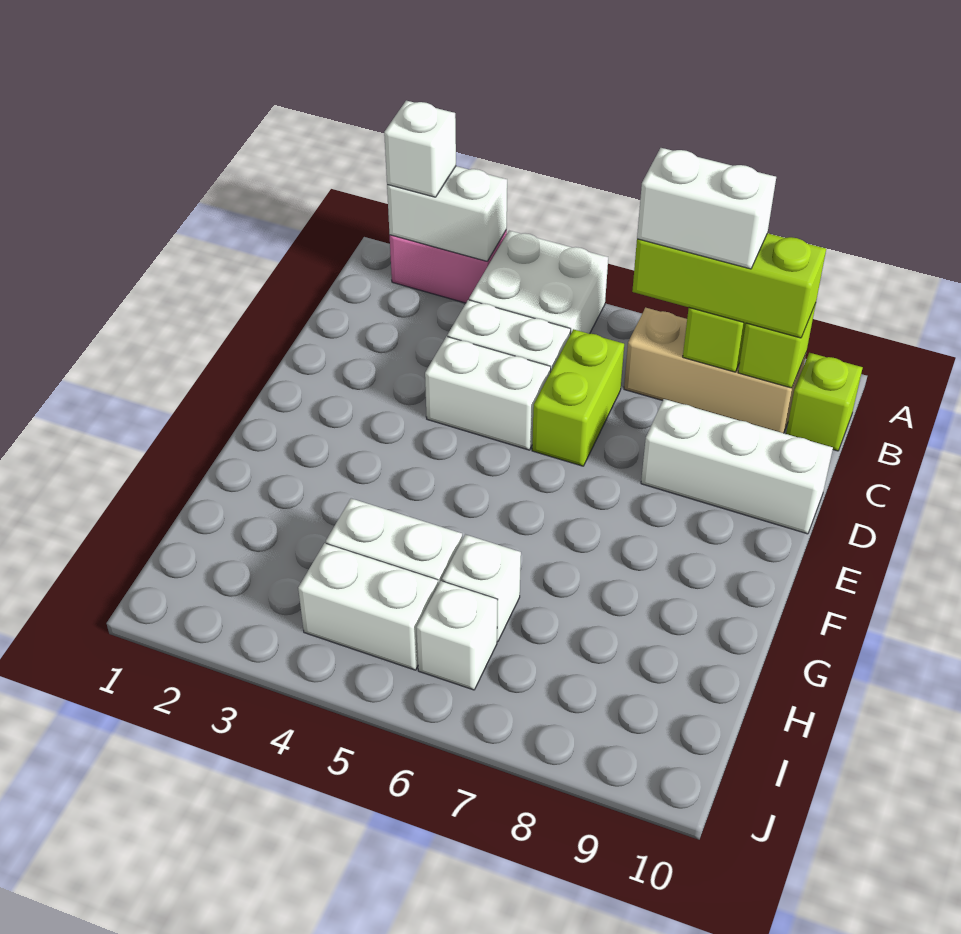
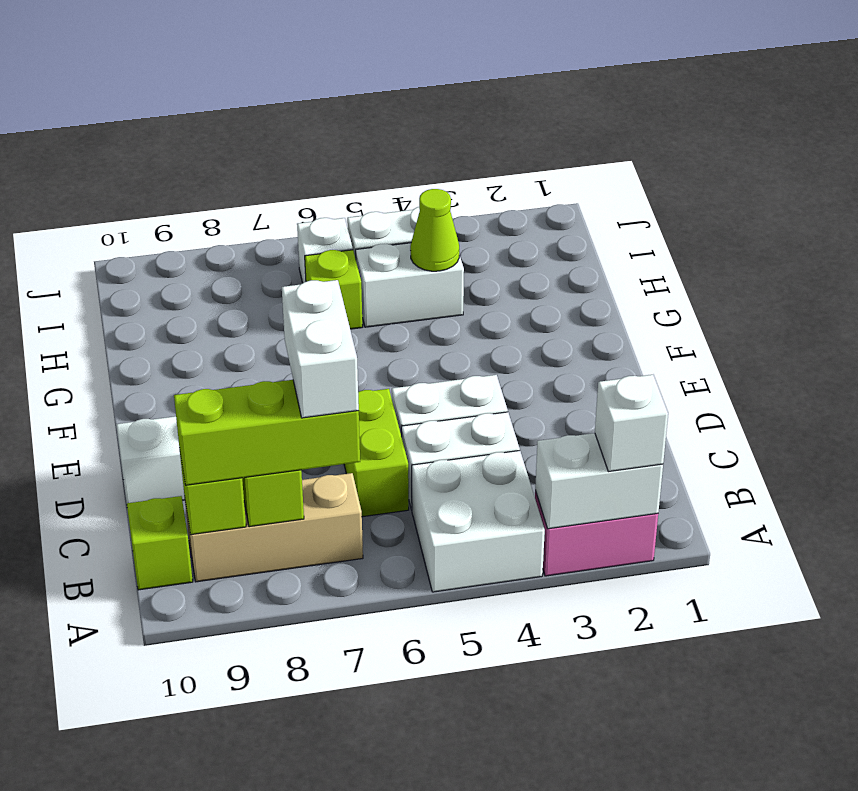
white 1x2 brick [637,148,776,269] -> white 1x2 brick turned to [282,280,359,418]
none -> lime 1x1 cone [410,189,459,271]
white 1x1 brick [442,534,521,641] -> lime 1x1 brick [305,250,362,329]

